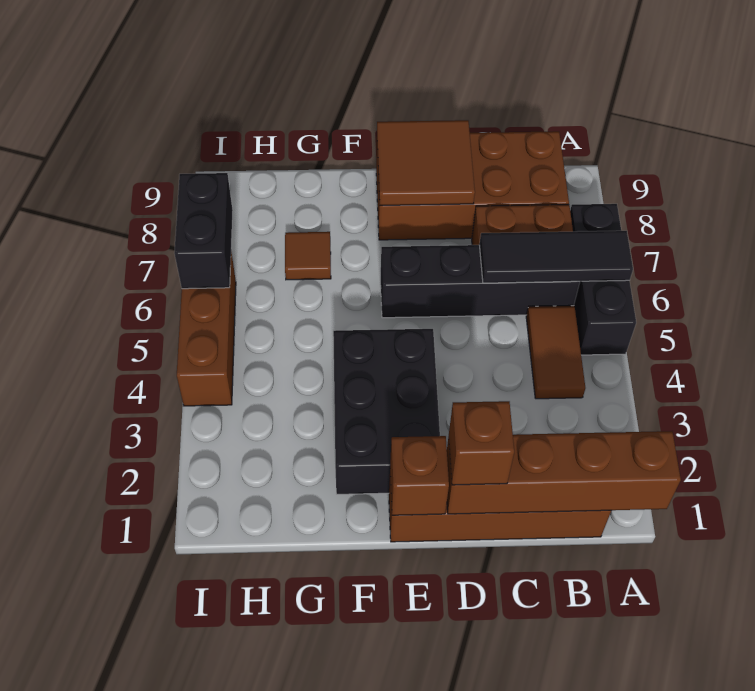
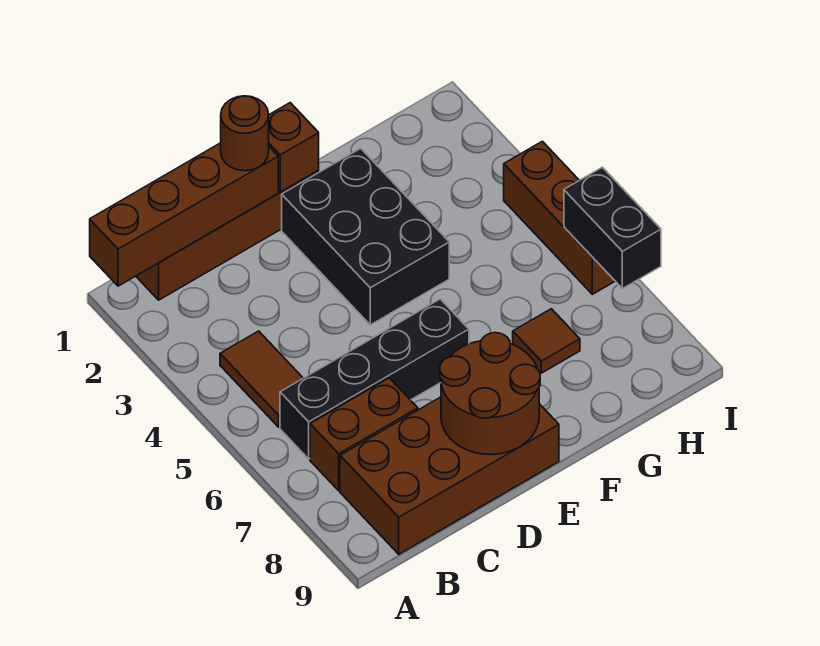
black 1x3 brick [570,204,636,355] -> none
black 1x3 tile [479,231,633,283] -> none
brown 1x1 brick [449,401,514,485] -> brown 1x1 round brick [221,96,269,171]
brown 2x2 tile [377,120,475,205] -> brown 2x2 round brick [440,333,540,455]

